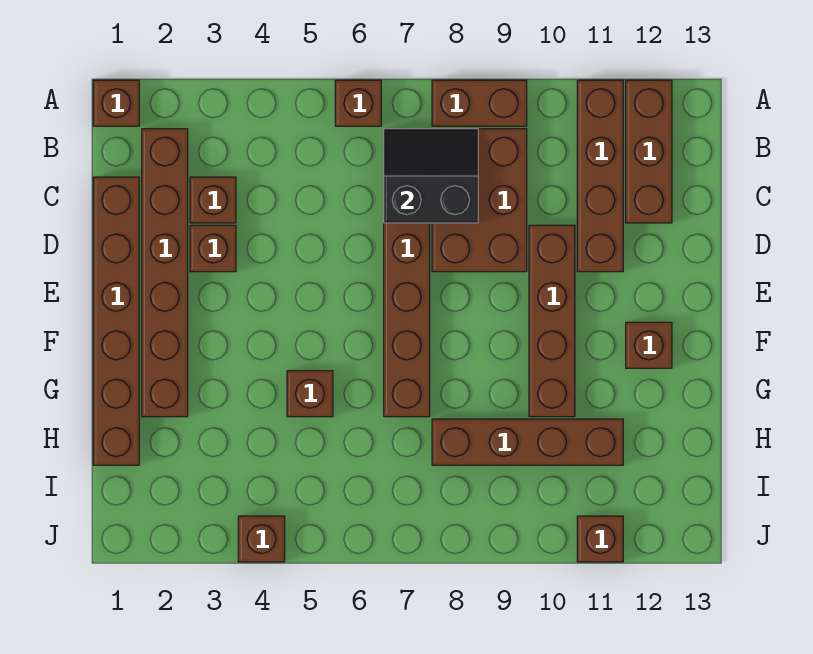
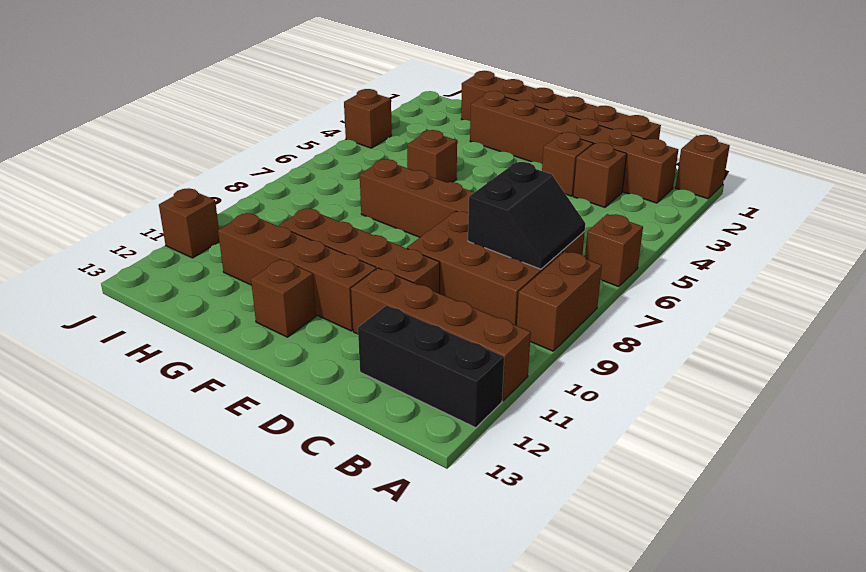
brown 1x3 brick [626,80,672,223] -> black 1x3 brick [358,305,504,428]
brown 1x4 brick [432,419,623,465] -> brown 1x4 brick turned to [218,213,377,331]

